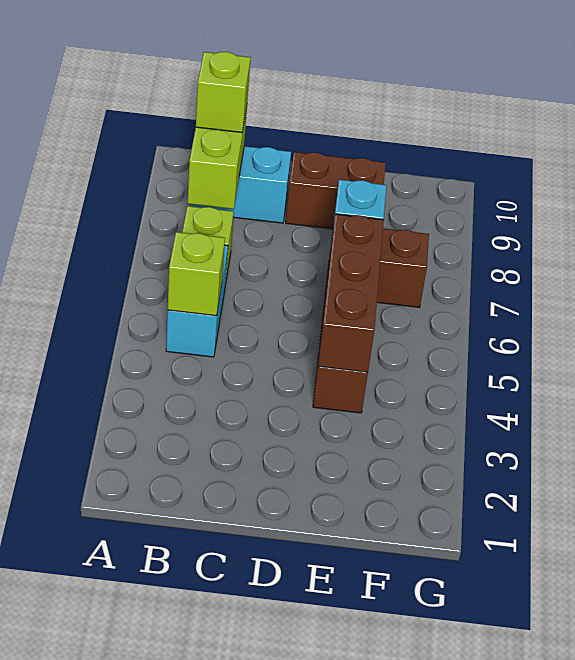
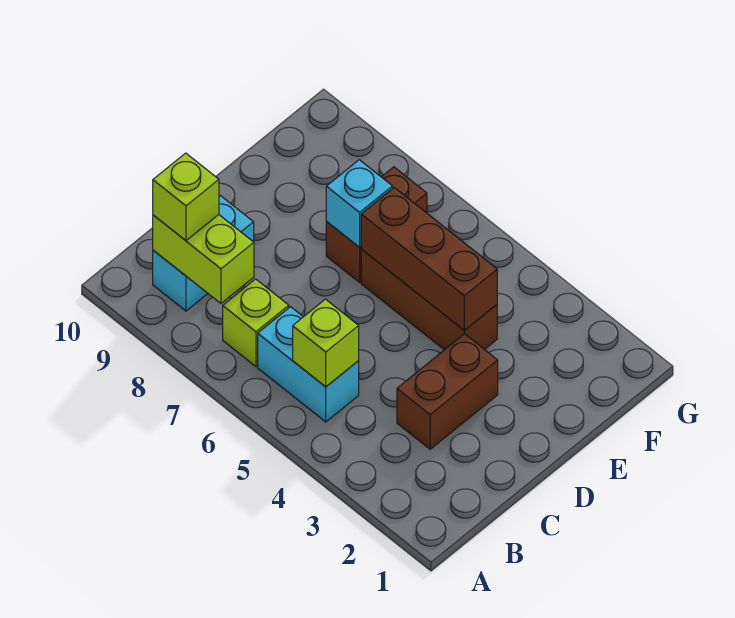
brown 1x2 brick [286,152,386,229] -> brown 1x2 brick moved to [397,334,498,449]

